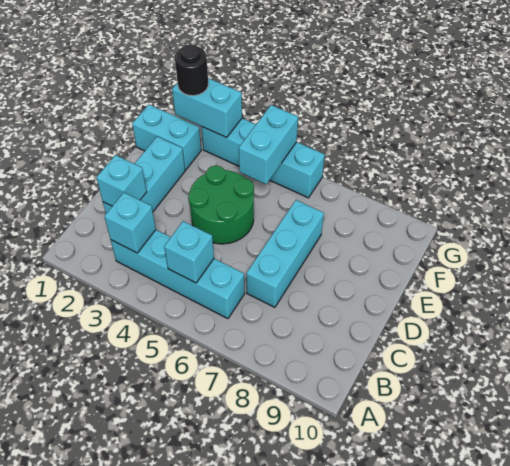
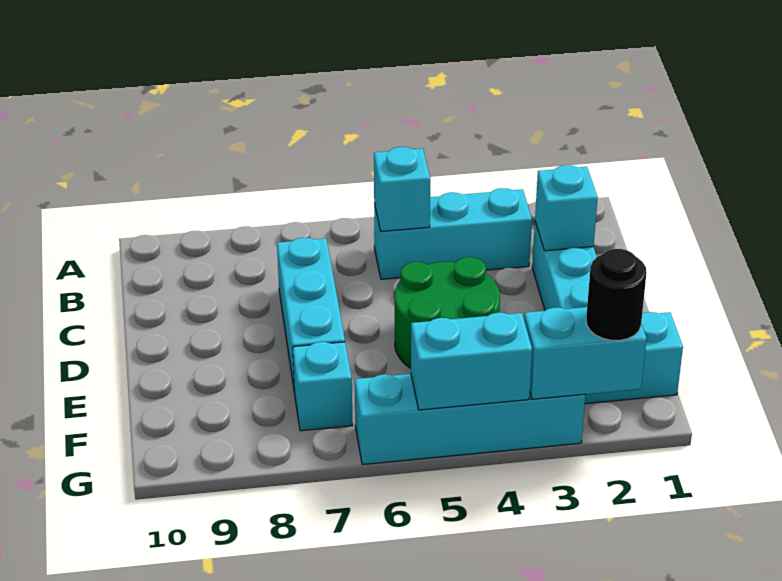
cyan 1x4 brick [111,230,245,319] -> cyan 1x3 brick [374,188,532,279]
cyan 1x1 brick [104,193,156,253] -> cyan 1x1 brick moved to [293,342,353,431]
cyan 1x2 brick [239,105,298,184] -> cyan 1x2 brick turned to [411,313,532,410]

